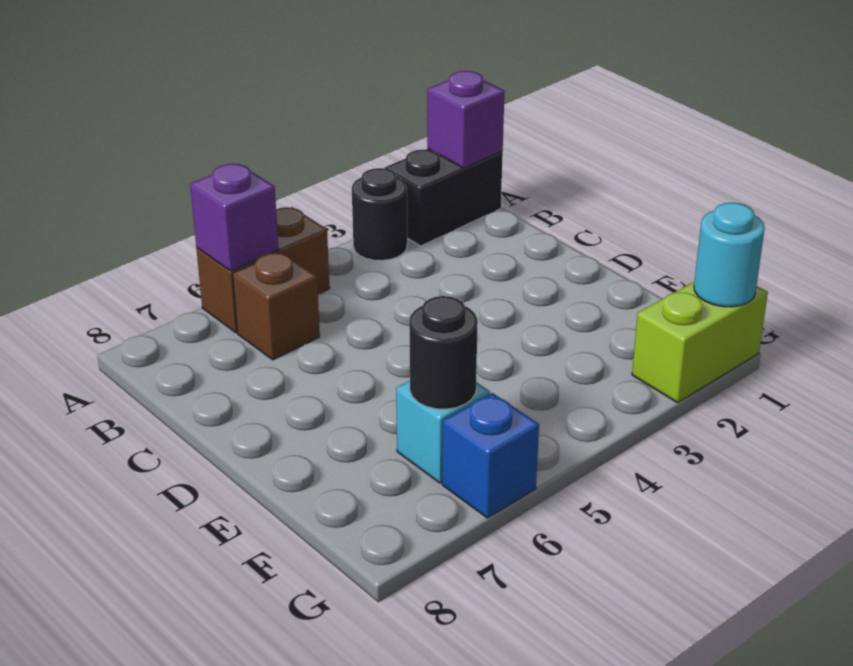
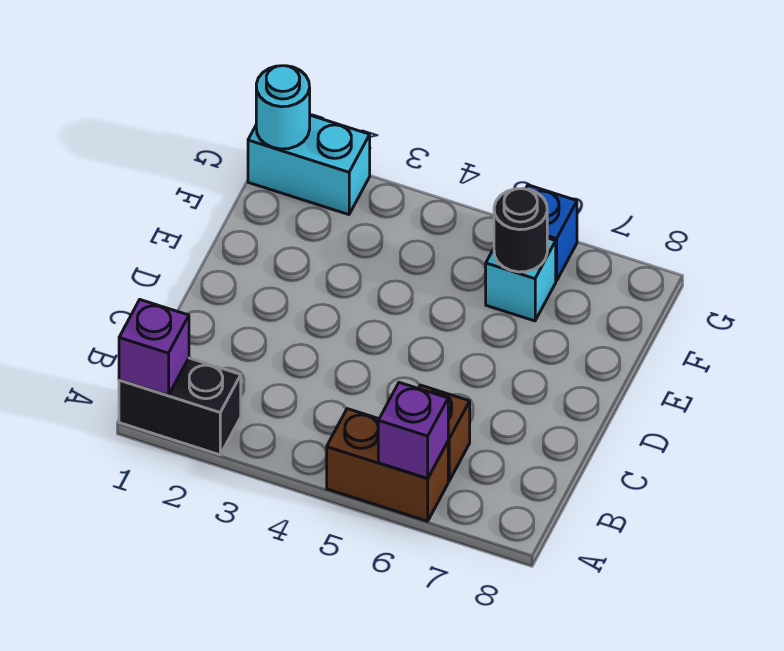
black 1x1 round brick [352,168,407,261] -> none
lime 1x2 brick [632,282,768,403] -> cyan 1x2 brick [248,115,370,215]

